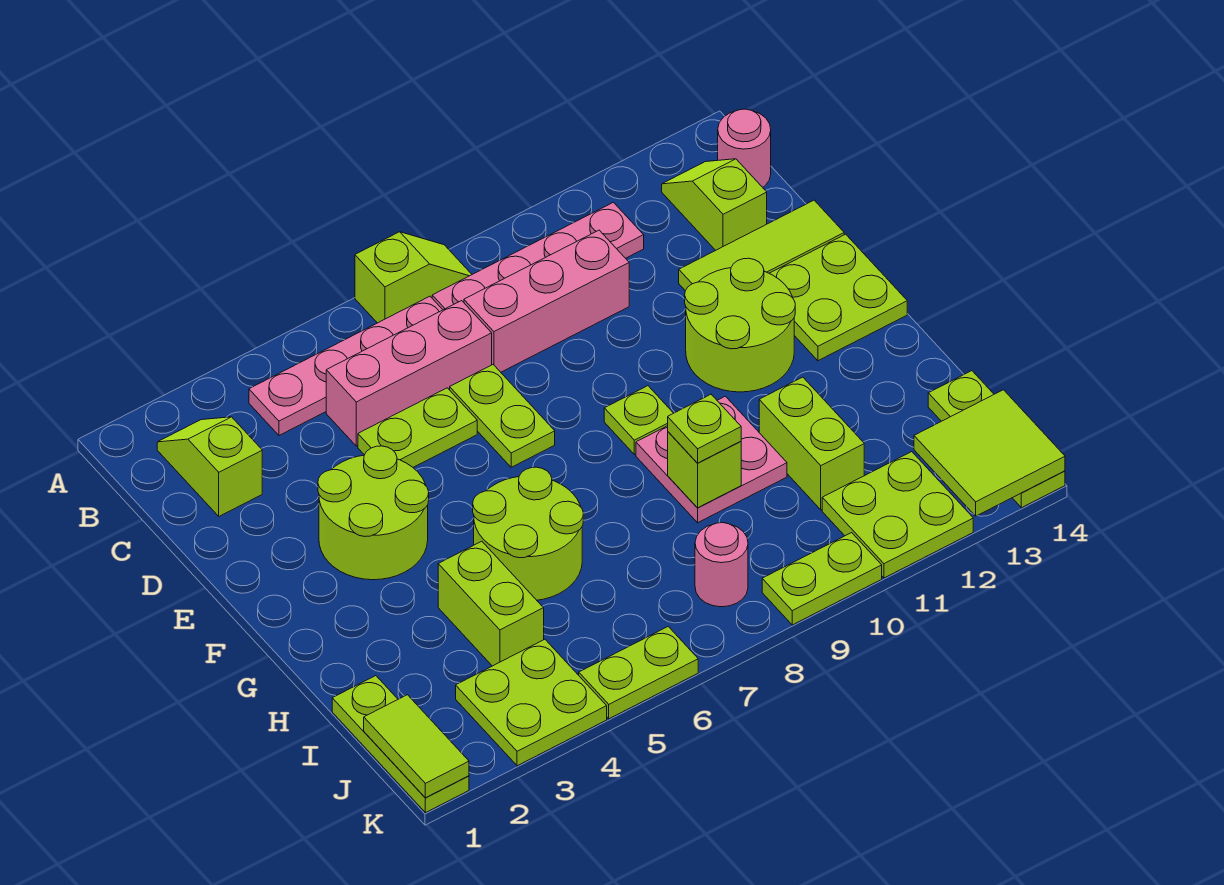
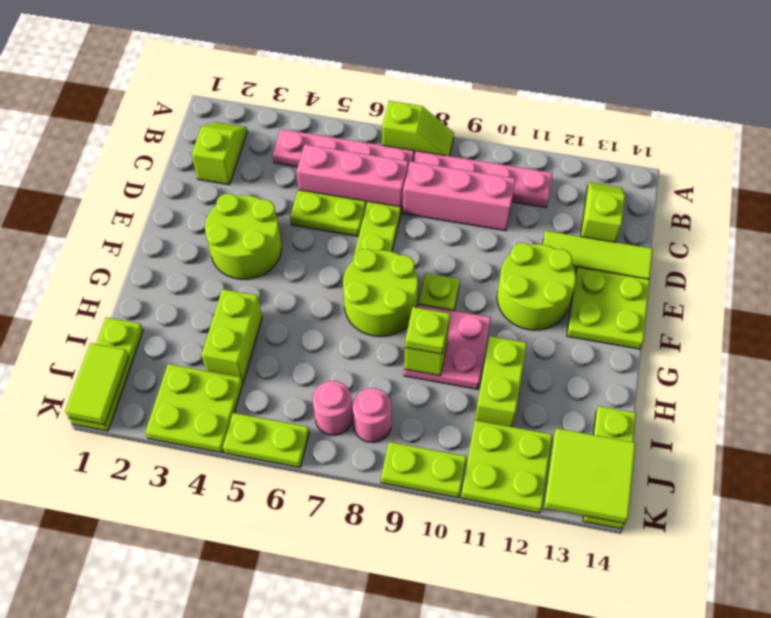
pink 1x1 round brick [718,109,771,187] -> pink 1x1 round brick moved to [313,381,353,435]
lime 2x2 round brick [473,467,583,600] -> lime 2x2 round brick moved to [343,249,418,337]

